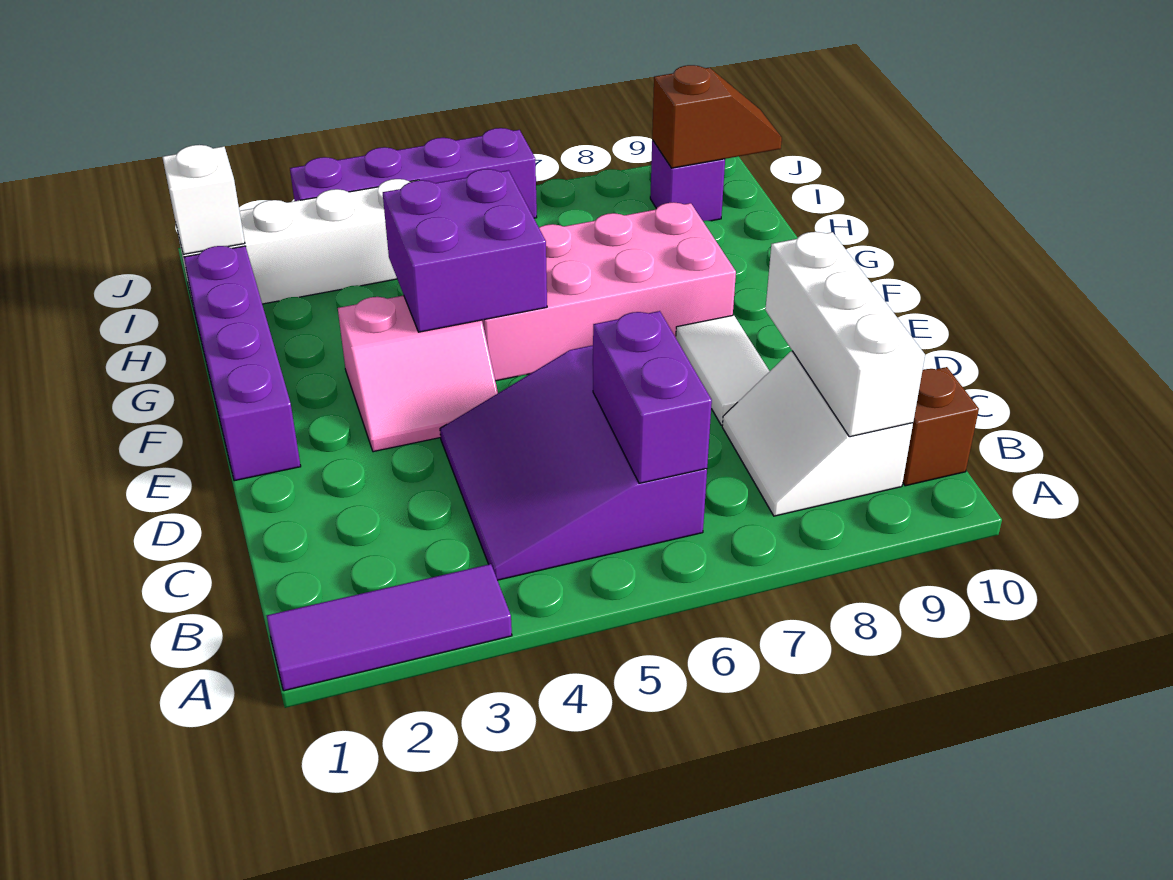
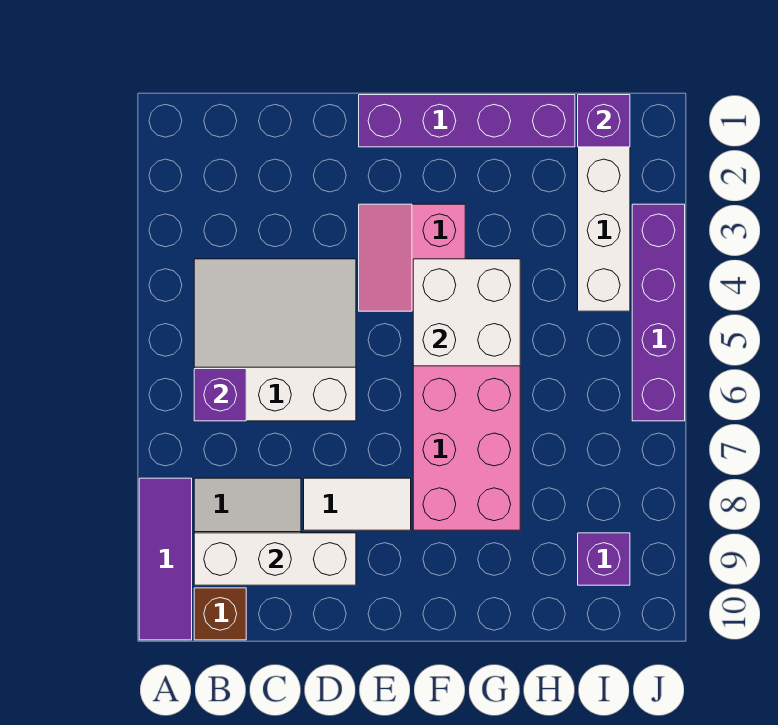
purple 1x3 tile [267,564,512,691] -> purple 1x3 tile moved to [139,478,192,640]
purple 3x3 slope [440,345,707,580] -> white 3x3 slope [194,259,356,421]
purple 1x2 brick [593,311,712,483] -> purple 1x1 brick [194,369,246,421]
purple 2x2 brick [383,169,547,332] -> white 2x2 brick [413,259,520,366]
white 1x1 brick [162,145,245,254] -> purple 1x1 brick [578,95,630,147]
brown 1x2 slope [652,65,782,168] -> none

